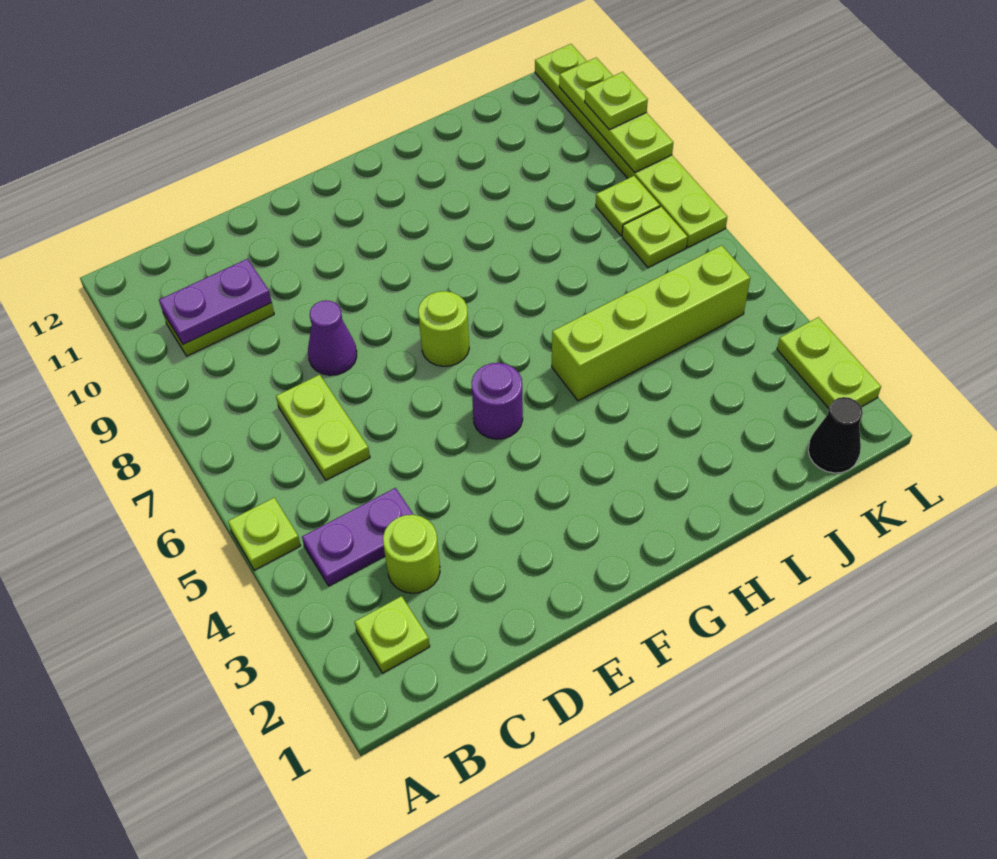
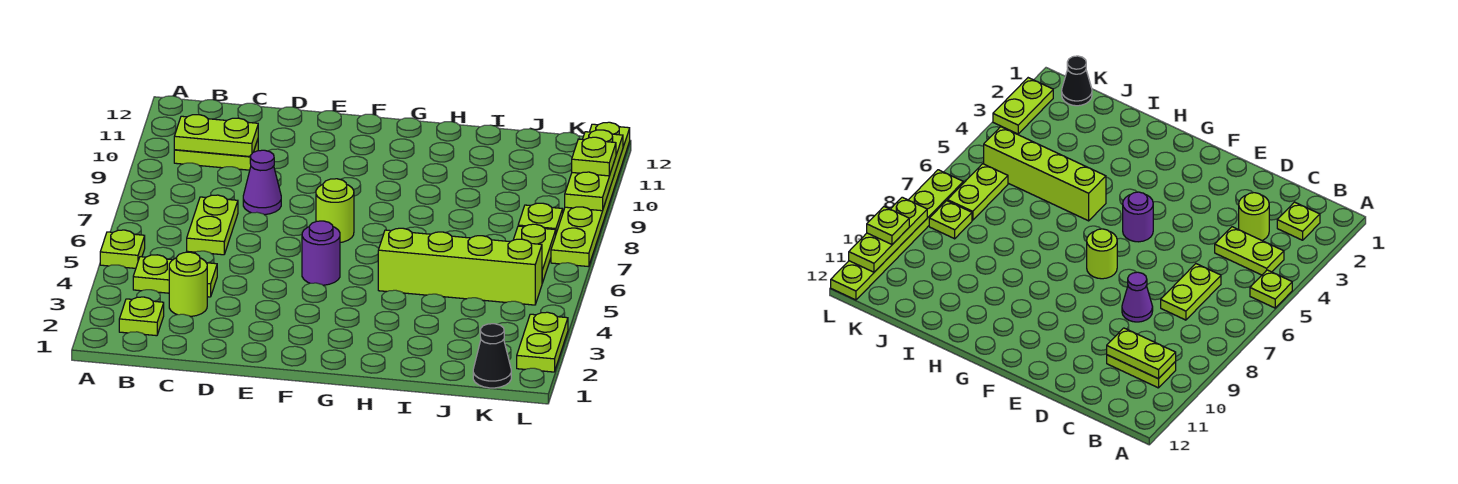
purple 1x2 plate [302,488,413,586] -> lime 1x2 plate [133,255,217,297]
purple 1x2 plate [159,259,272,345] -> lime 1x2 plate [174,115,258,157]
lime 1x1 plate [622,207,688,268] -> lime 1x2 plate [513,224,556,283]

